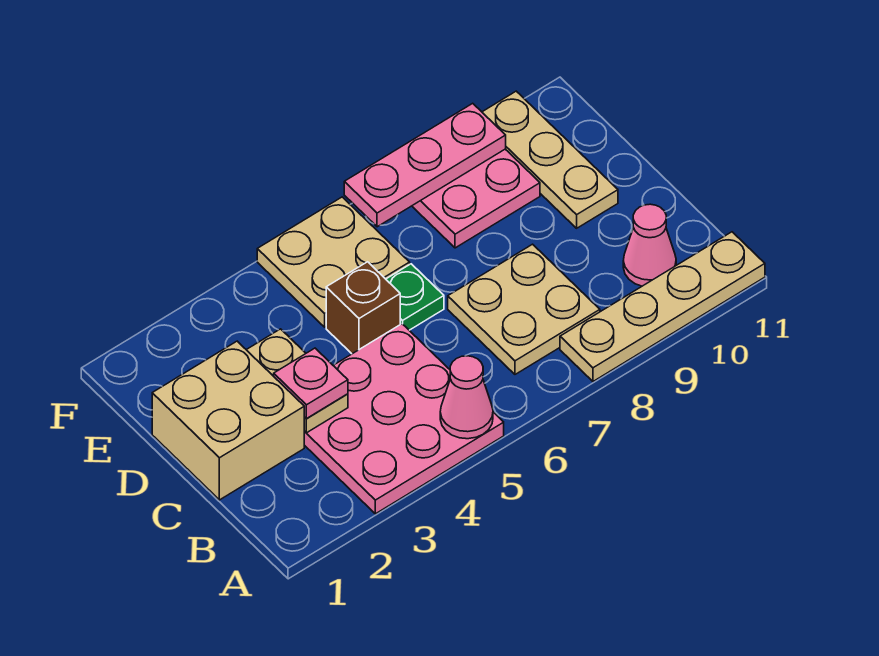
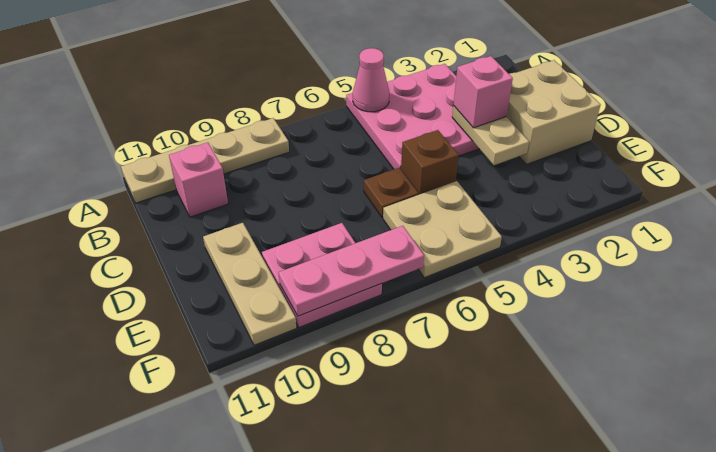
tan 2x2 plate [448,244,600,374] -> none
pink 1x1 cone [623,204,676,286] -> pink 1x1 brick [169,143,228,217]
pink 1x1 plate [274,348,348,419] -> pink 1x1 brick [453,56,513,128]
green 1x1 plate [386,264,444,330] -> brown 1x1 plate [364,168,419,218]

